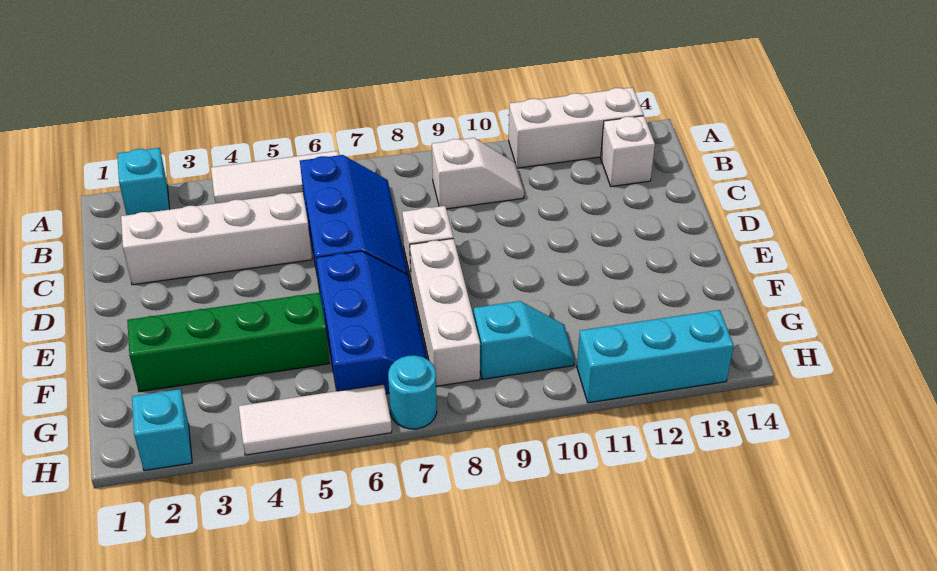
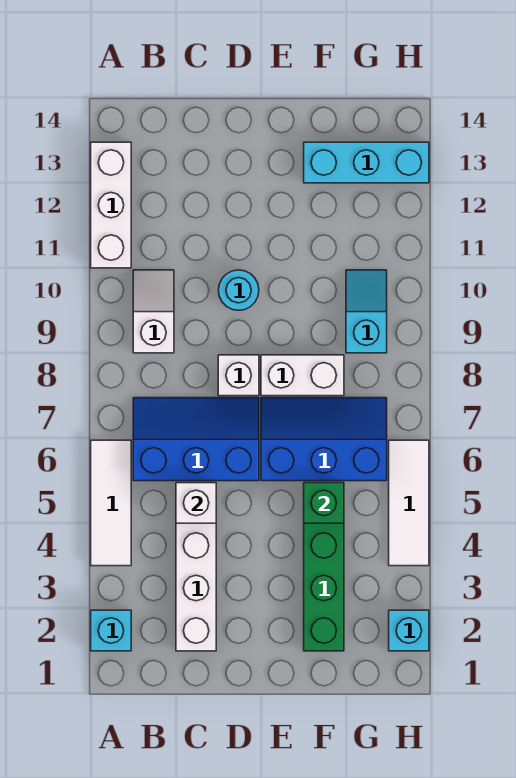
white 1x1 brick [601,116,655,186] -> white 1x1 brick moved to [176,483,216,523]
white 1x3 brick [410,239,480,386] -> white 1x2 brick [261,355,344,396]
none -> green 1x1 brick [304,483,344,523]
cyan 1x1 round brick [388,355,437,429] -> cyan 1x1 round brick moved to [218,270,259,310]
cyan 1x3 brick [577,310,734,403] -> cyan 1x3 brick turned to [304,142,429,183]

